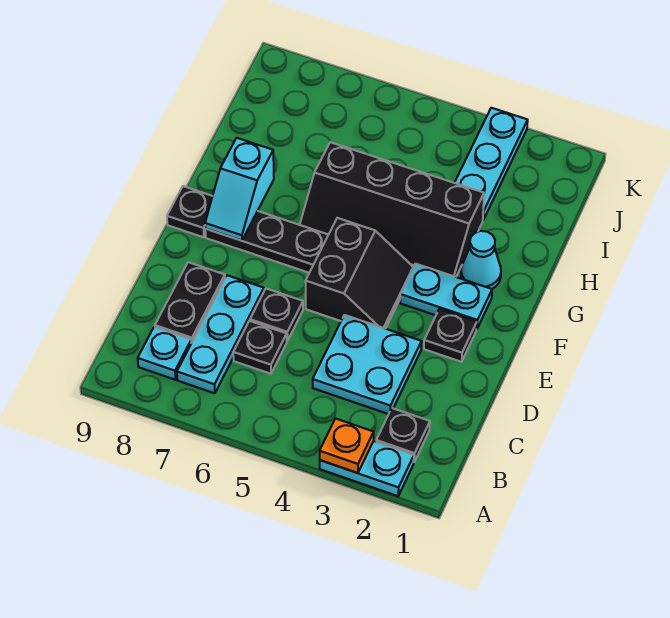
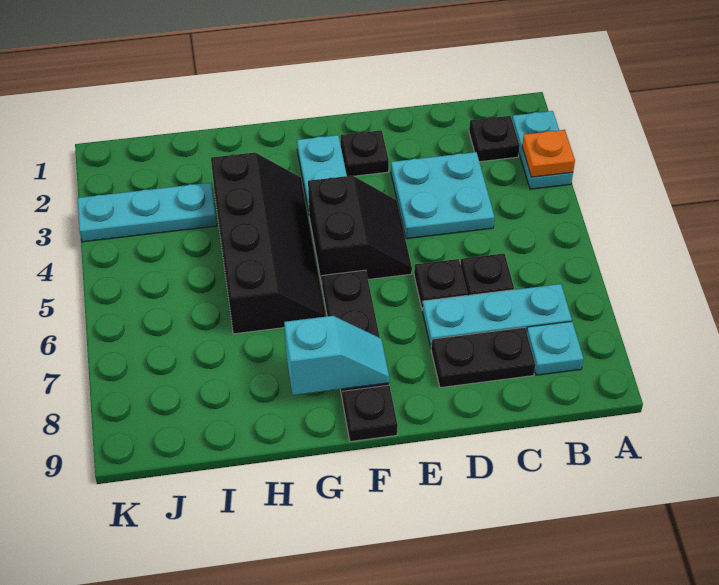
black 2x2 slope [305,218,413,329] -> black 2x2 slope turned to [308,176,412,284]
cyan 1x1 cone [461,231,501,289] -> none

